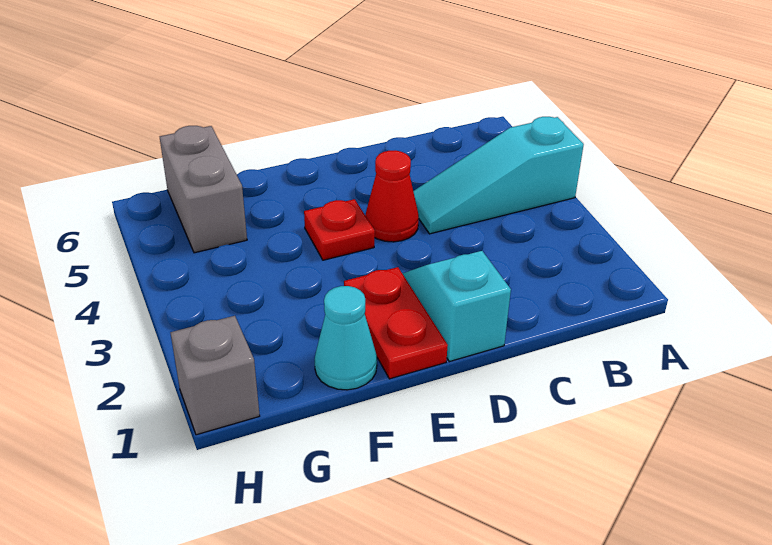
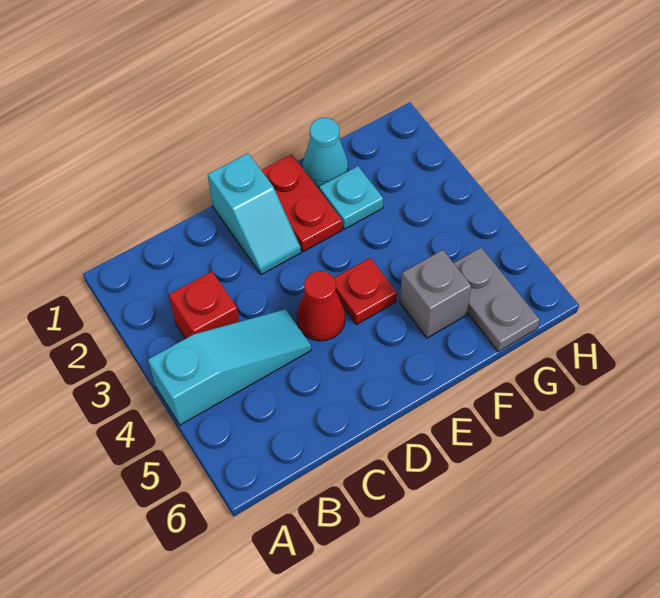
none -> red 1x1 brick [169,271,239,339]
none -> cyan 1x1 plate [319,166,383,229]
grey 1x2 brick [160,126,247,253] -> grey 1x2 plate [454,248,540,352]
grey 1x1 brick [170,316,260,435] -> grey 1x1 brick moved to [400,250,471,338]

